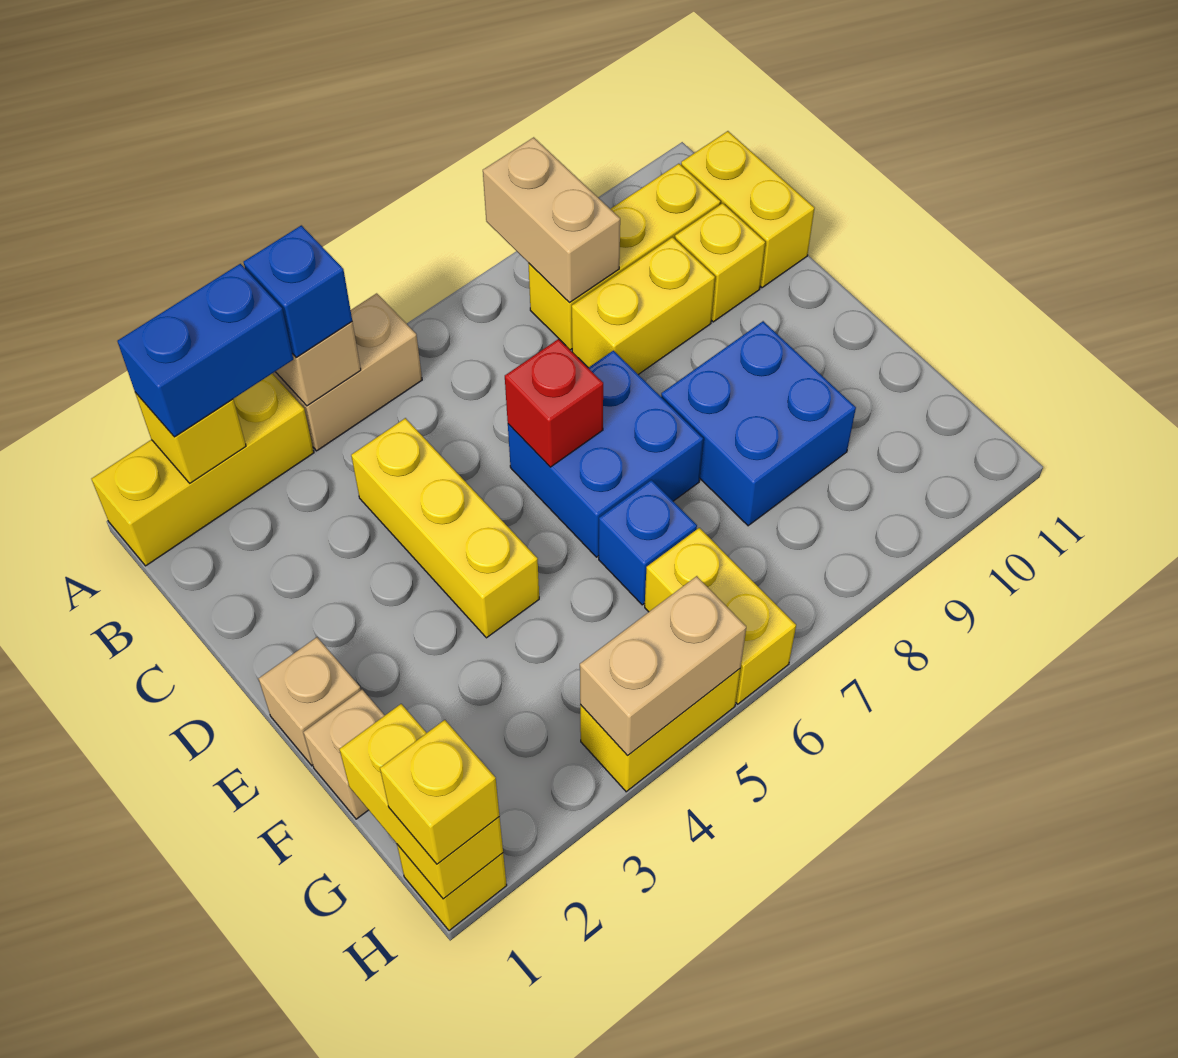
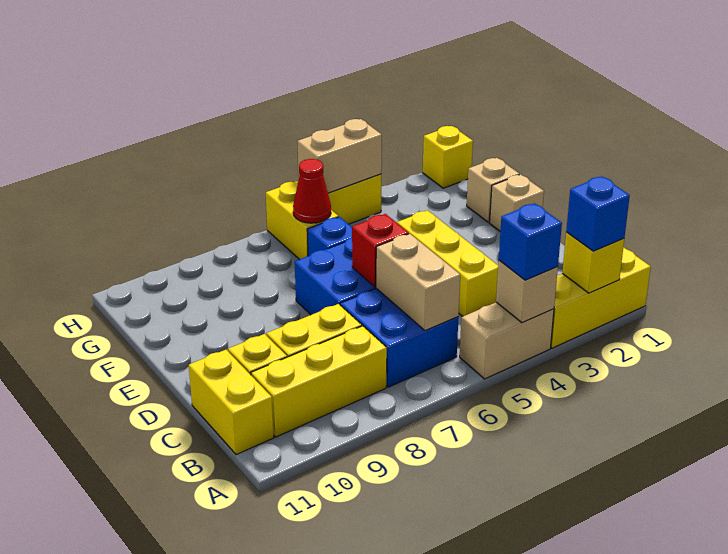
blue 1x2 brick [117,264,293,437] -> blue 1x1 brick [566,177,630,251]
tan 1x2 brick [483,137,620,302] -> tan 1x2 brick moved to [376,234,460,331]
blue 2x2 brick [661,321,856,526] -> blue 2x2 brick moved to [340,289,458,387]
yellow 1x2 brick [340,704,503,899] -> none
none -> red 1x1 cone [293,159,331,223]
yellow 1x1 brick [380,720,499,864] -> none

